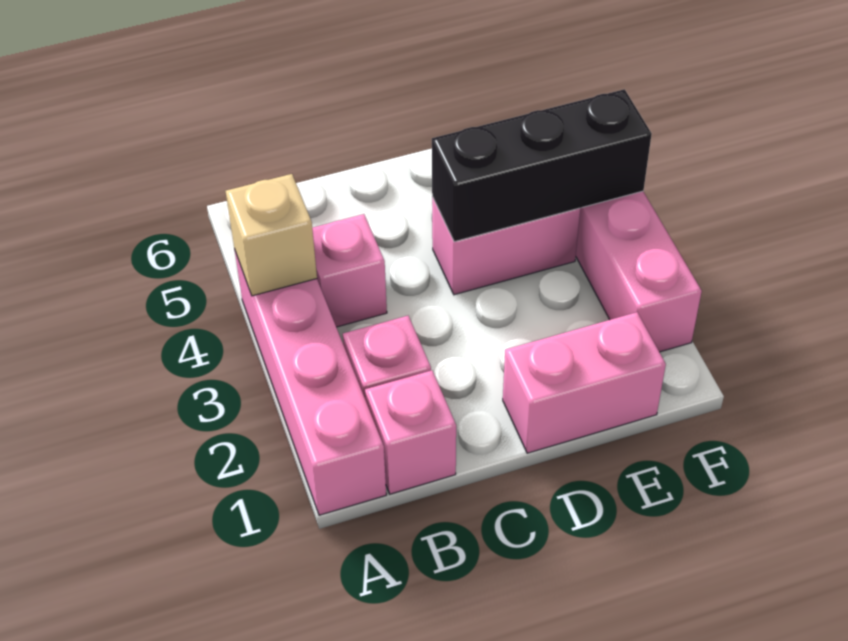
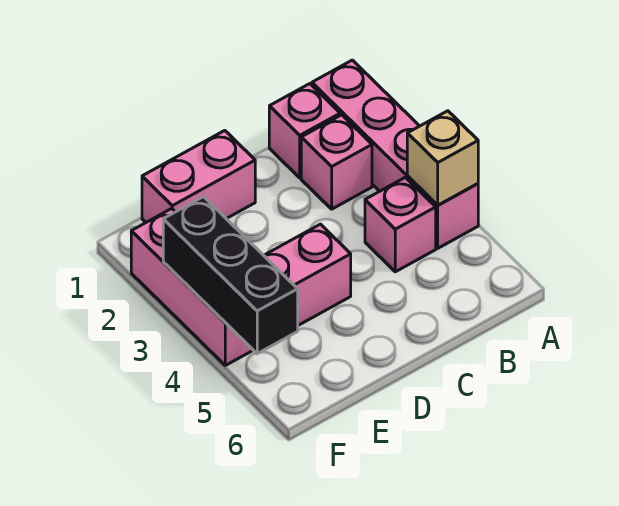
black 1x3 brick [432,89,652,242] -> black 1x3 brick turned to [163,197,298,354]

